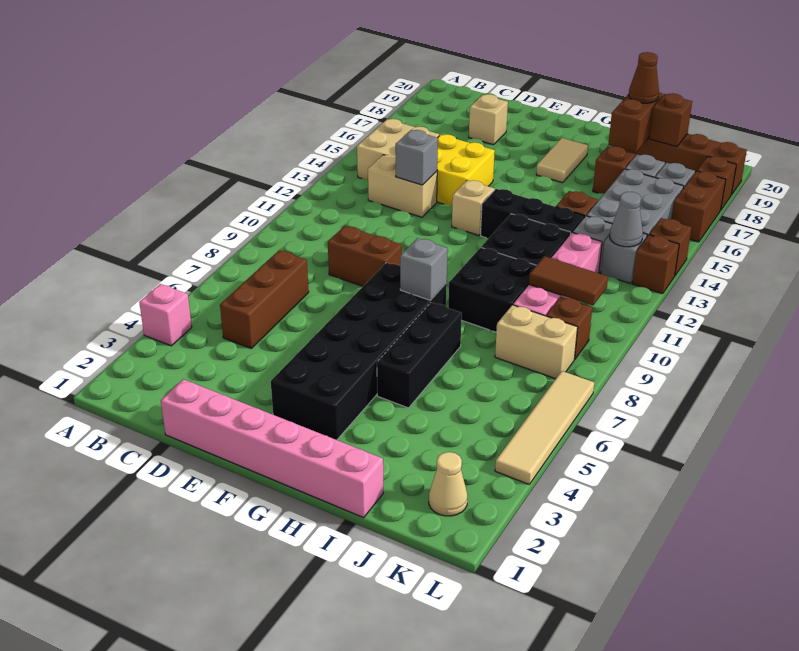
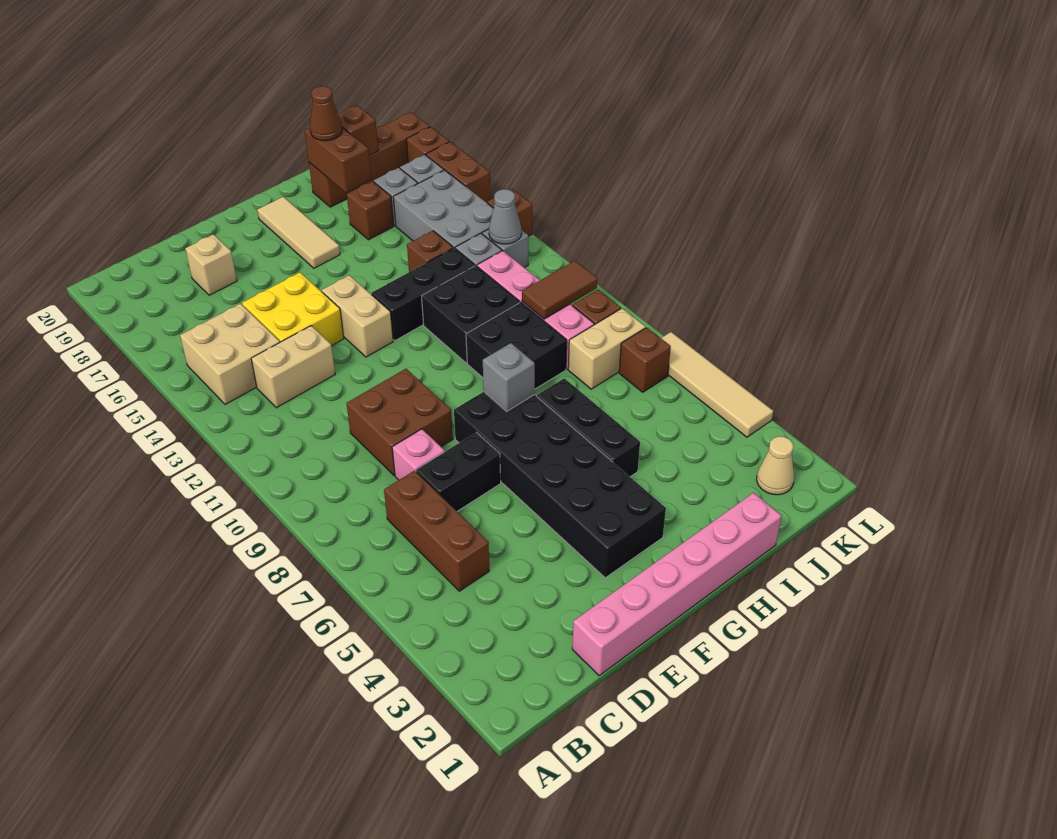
pink 1x1 brick [139,284,192,346] -> pink 1x1 brick moved to [392,429,445,480]
none -> black 1x2 brick [416,432,501,511]
brown 1x2 brick [328,226,402,286] -> brown 2x2 brick [347,369,453,476]
grey 1x1 brick [396,130,438,185] -> none
tan 1x1 brick [452,180,495,235] -> tan 1x2 brick [322,275,393,357]
tan 1x2 tile [536,138,588,183] -> tan 1x3 tile [257,197,340,268]
brown 1x1 brick [632,235,679,294] -> brown 1x1 brick moved to [619,327,671,392]

